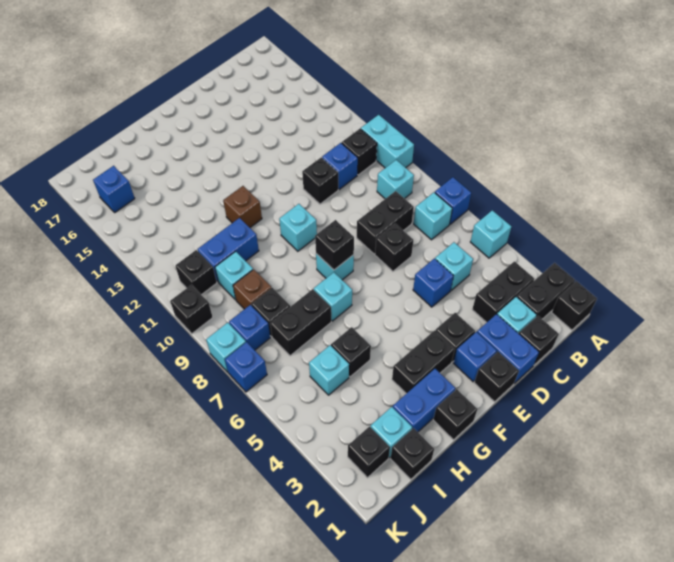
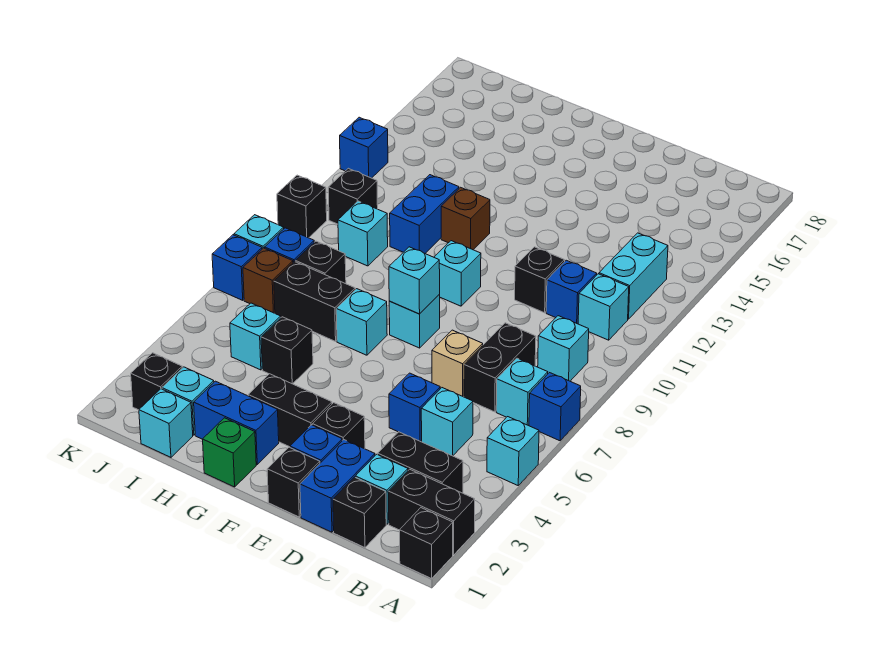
cyan 1x2 brick [361,115,414,168] -> cyan 1x2 brick moved to [599,233,668,319]
black 1x1 brick [342,129,377,175] -> cyan 1x1 brick [578,274,629,340]
black 1x2 brick [357,191,414,254] -> black 1x2 brick turned to [464,323,536,412]
black 1x1 brick [375,224,413,271] -> tan 1x1 brick [432,330,483,397]
black 1x1 brick [315,220,354,270] -> cyan 1x1 brick [389,247,440,314]
black 1x1 brick [433,389,478,440] -> green 1x1 brick [203,418,256,487]
blue 1x2 brick [197,218,259,282] -> blue 1x2 brick turned to [390,175,459,254]
black 1x1 brick [391,428,434,479] -> cyan 1x1 brick [139,389,193,457]
brown 1x1 brick [233,269,271,309] -> brown 1x1 brick moved to [243,248,293,313]
blue 1x1 brick [93,166,135,212] -> blue 1x1 brick moved to [340,117,388,178]

